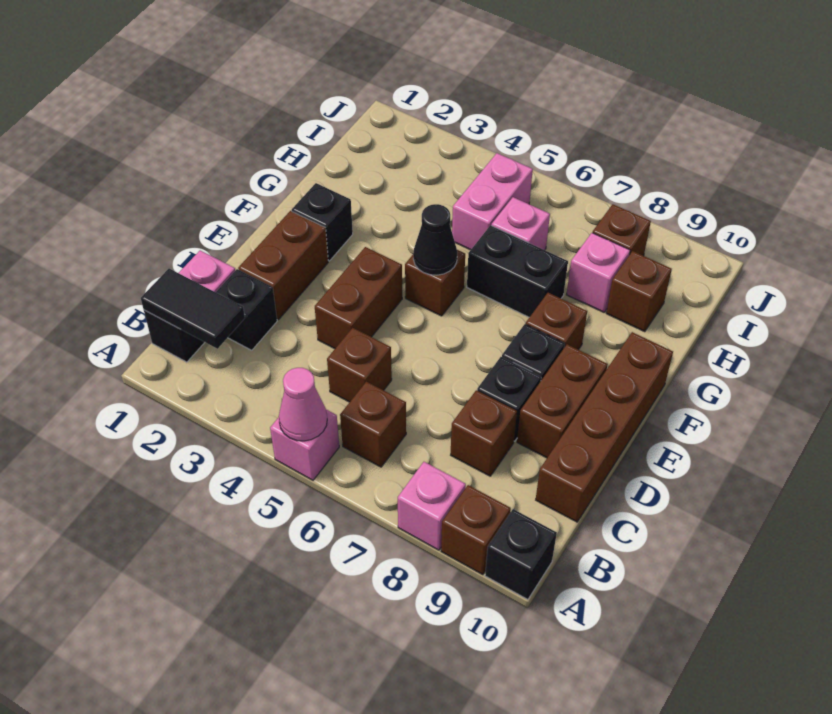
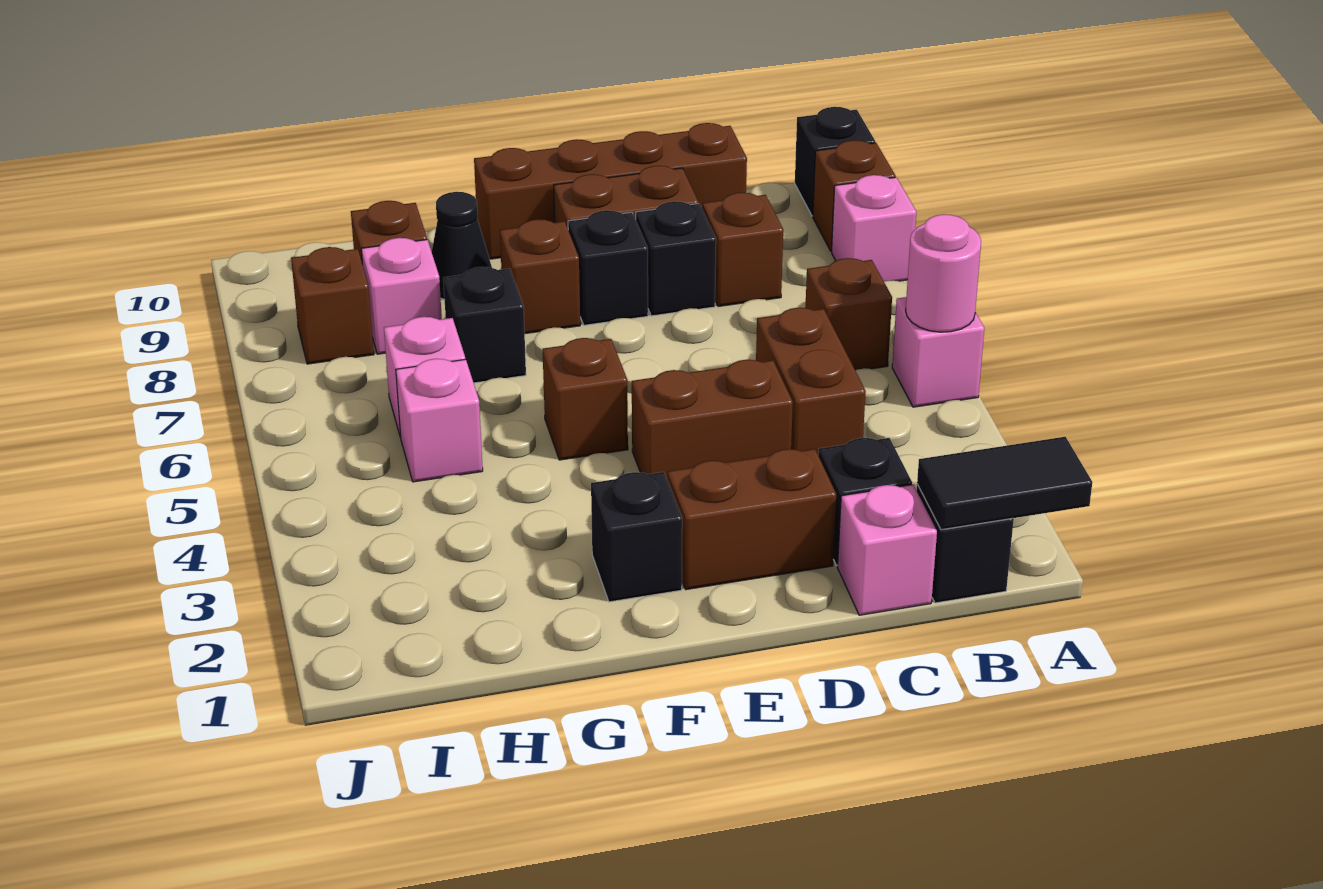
pink 1x1 cone [279,368,327,441] -> pink 1x1 round brick [906,214,981,332]
black 1x2 tile [141,269,245,349] -> black 1x2 tile turned to [917,437,1092,530]
brown 1x1 brick [327,328,392,402] -> brown 1x2 brick [756,308,866,454]
black 1x1 cone [413,204,457,275] -> black 1x1 cone moved to [432,192,492,300]
black 1x2 brick [467,225,568,317] -> black 1x1 brick [443,267,526,383]
pink 1x2 brick [452,153,533,250] -> pink 1x1 brick [396,359,483,482]

